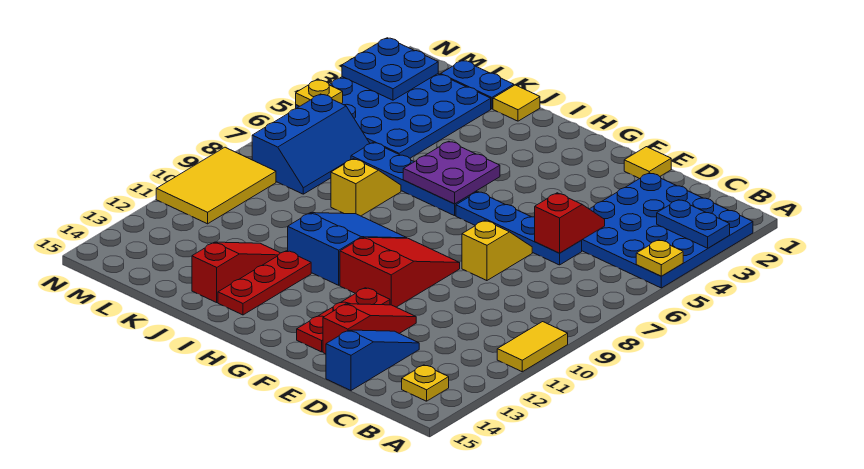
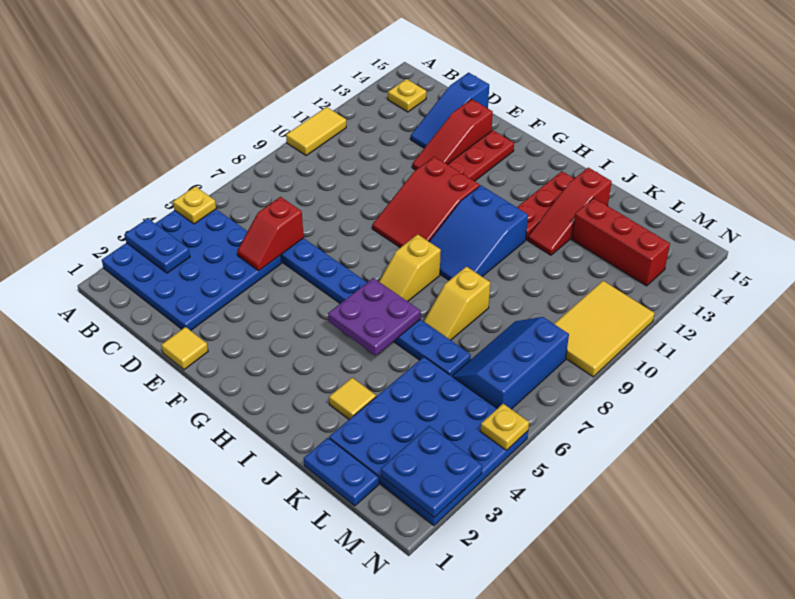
yellow 1x2 slope [462,220,532,281] -> yellow 1x2 slope moved to [379,234,441,301]
yellow 1x1 tile [493,85,540,121] -> yellow 1x1 tile moved to [329,378,376,419]
none -> red 1x3 brick [572,198,670,286]

